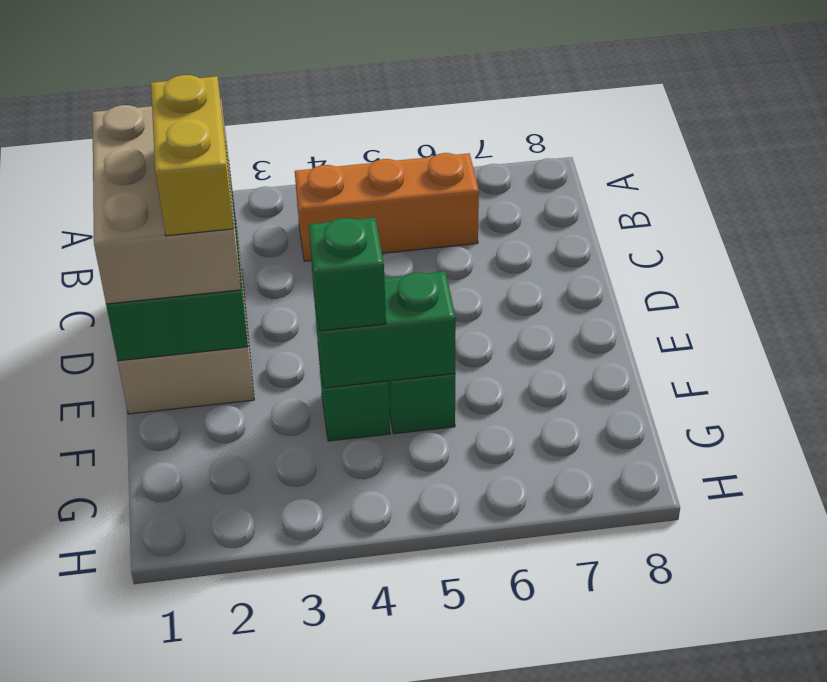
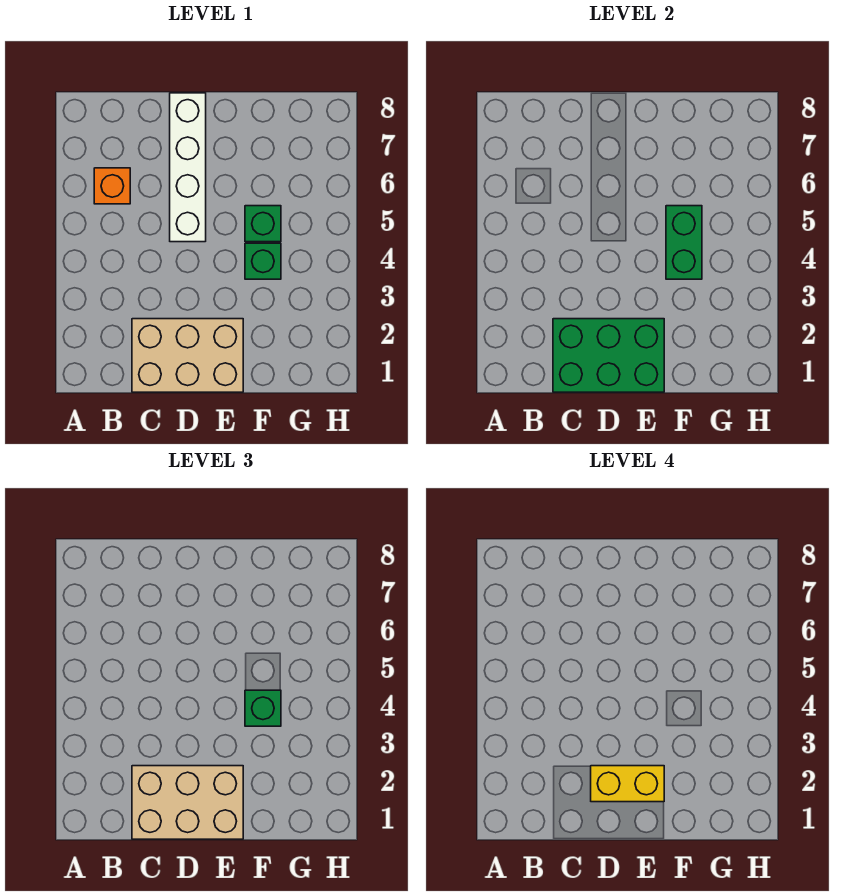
orange 1x3 brick [295,153,479,261] -> orange 1x1 brick [94,168,130,204]
none -> white 1x4 brick [170,93,206,242]

